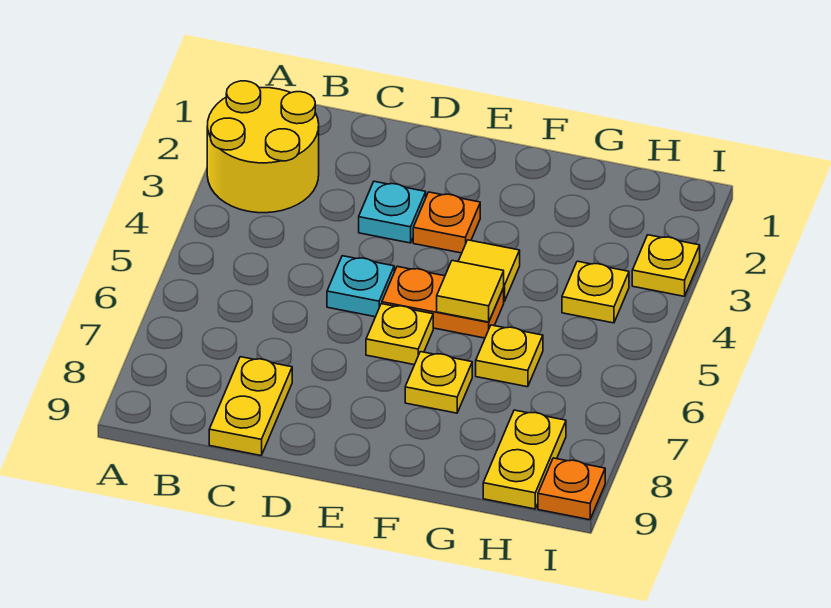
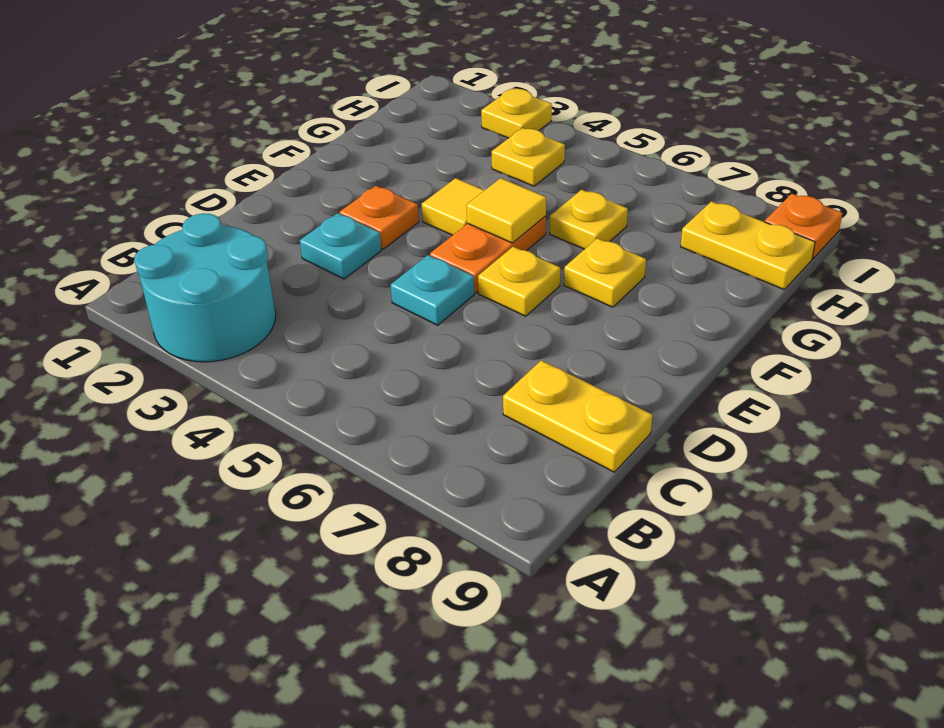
yellow 2x2 round brick [207,81,319,213] -> cyan 2x2 round brick [134,213,276,362]

